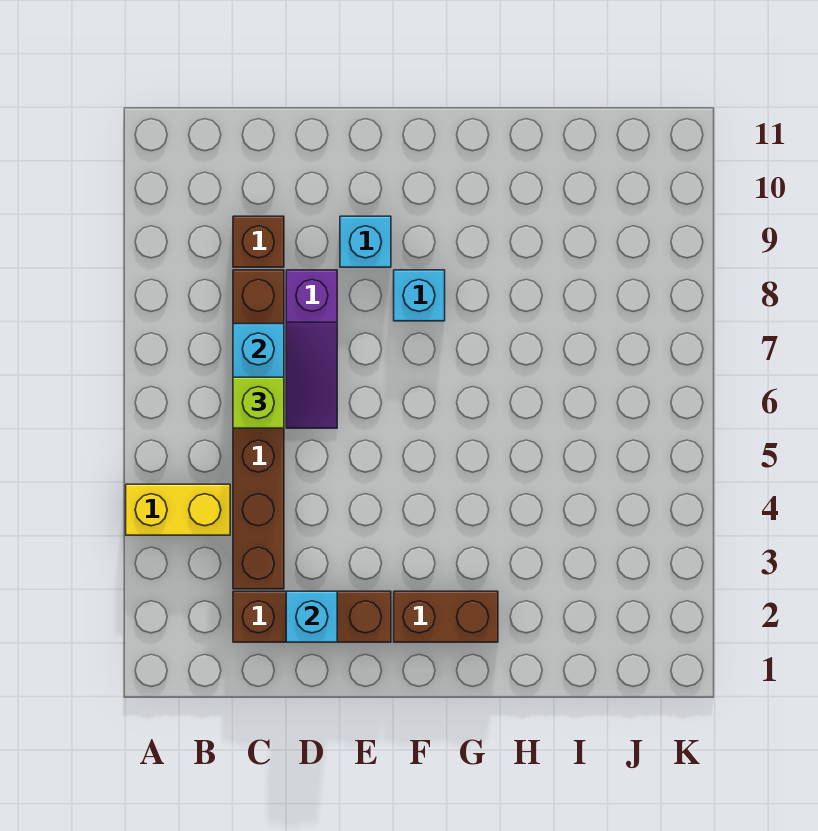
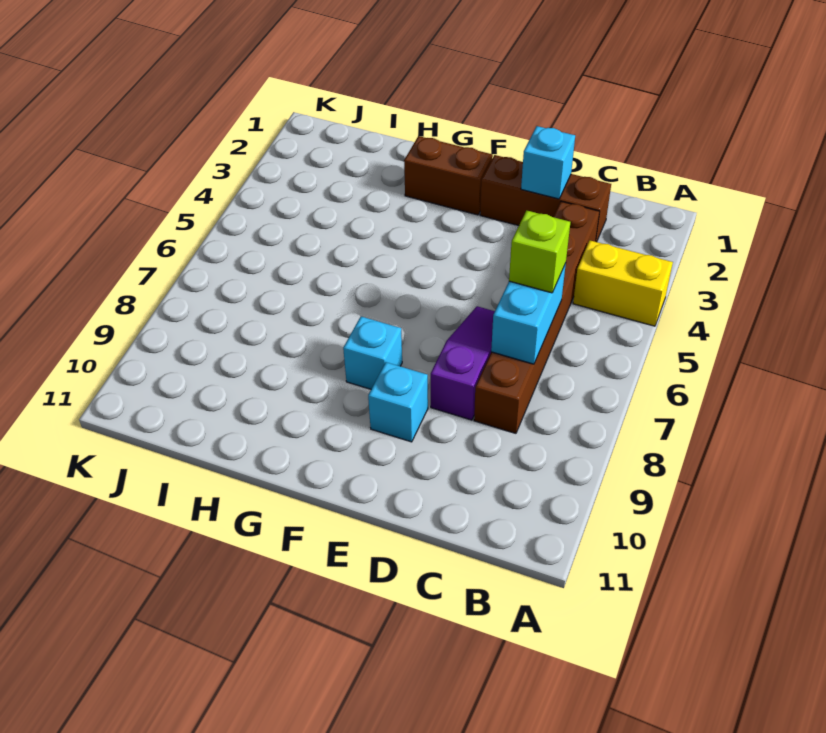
brown 1x1 brick [233,216,284,267] -> none

